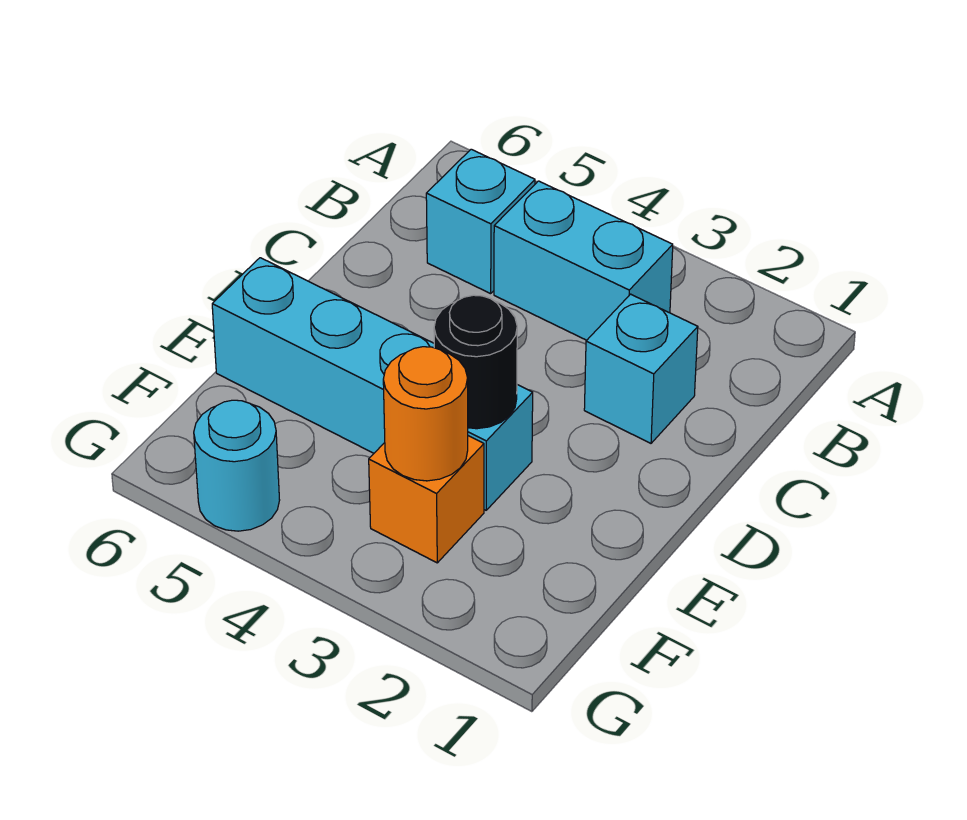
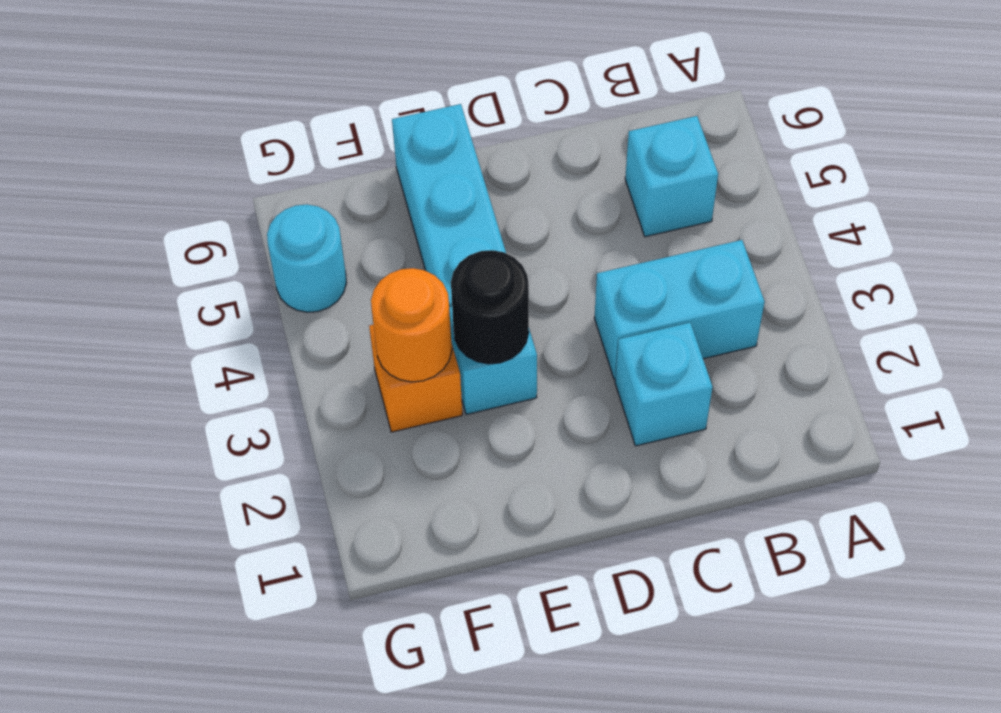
cyan 1x2 brick [494,181,673,340] -> cyan 1x2 brick turned to [594,240,765,380]

